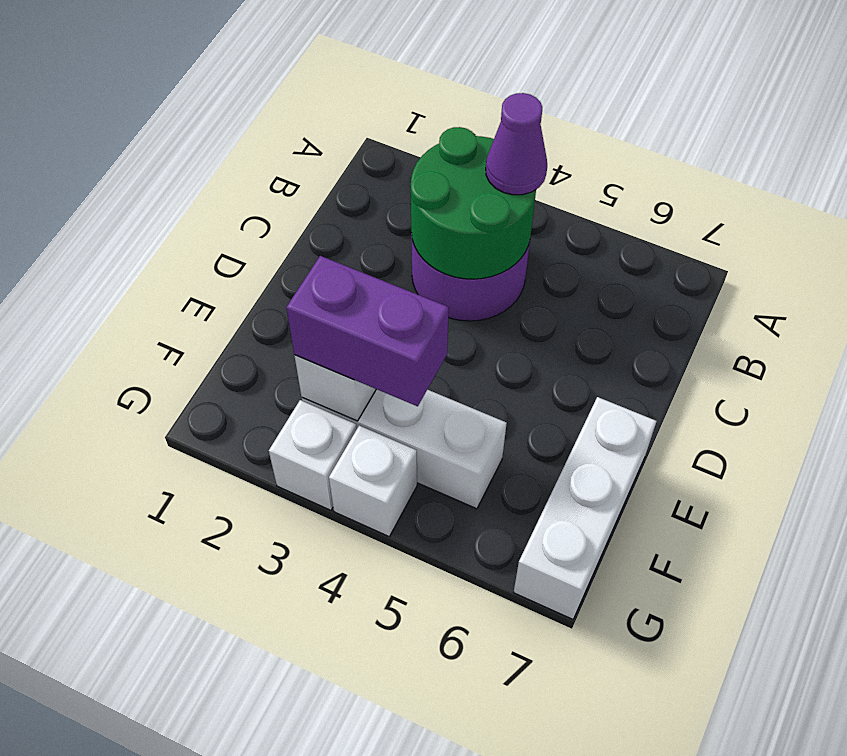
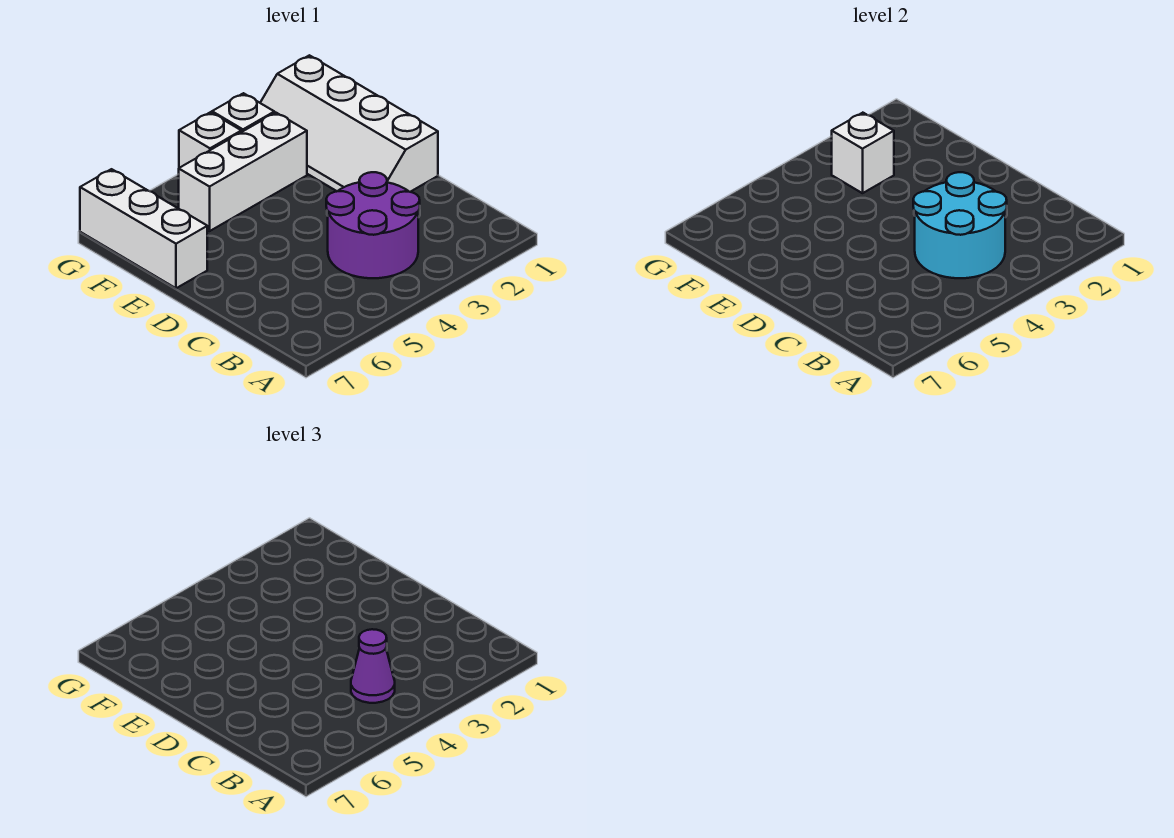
green 2x2 round brick [411,127,536,279] -> cyan 2x2 round brick [913,172,1007,278]
none -> white 2x4 slope [260,55,438,192]
purple 1x2 brick [286,256,449,406] -> none

